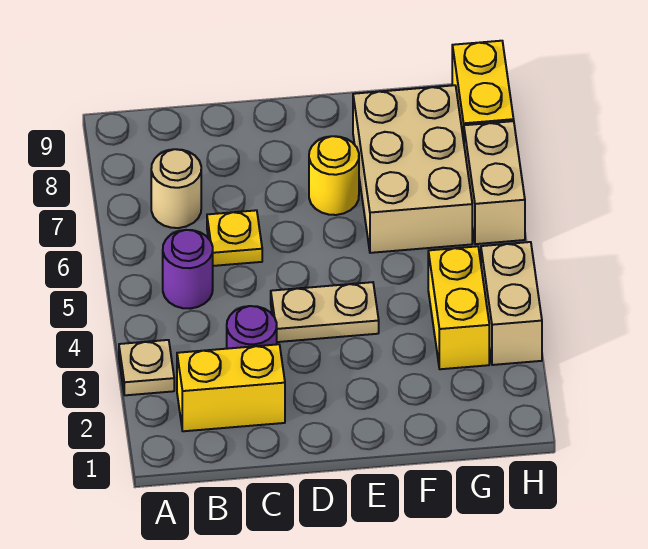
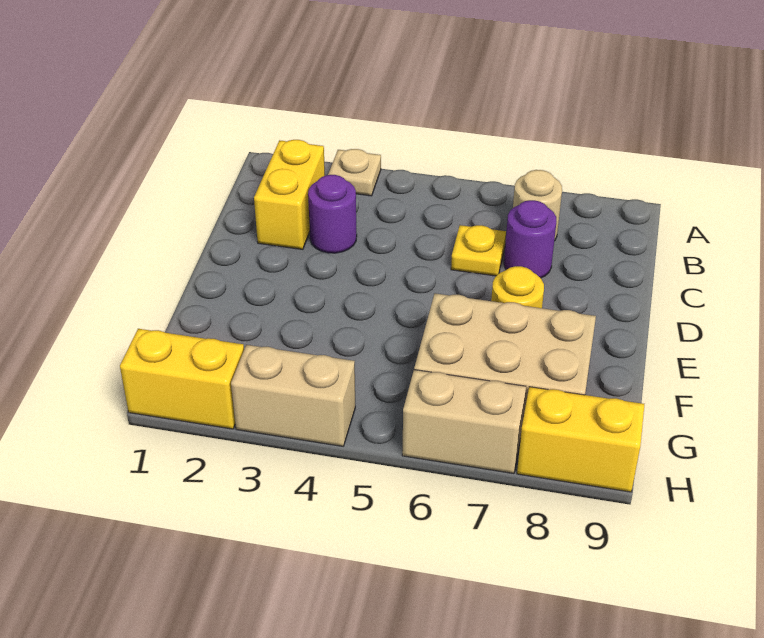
purple 1x1 round brick [163,230,213,309] -> purple 1x1 round brick moved to [504,200,556,278]
tan 1x2 plate [271,282,379,342] -> none
yellow 1x2 brick [428,246,489,369] -> yellow 1x2 brick moved to [120,329,244,429]

